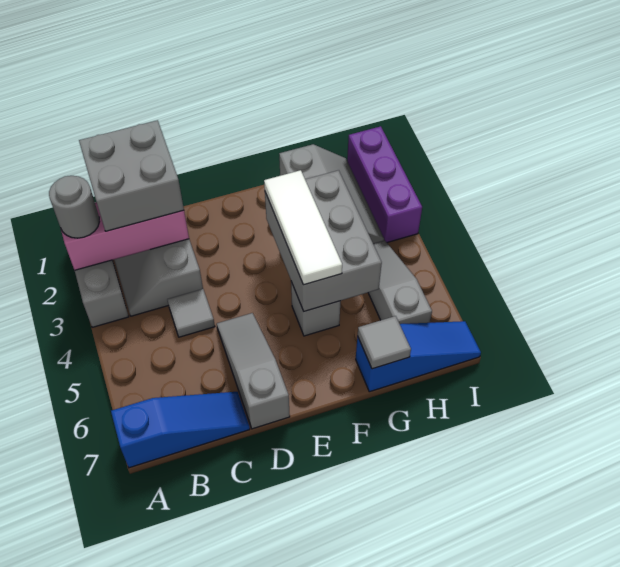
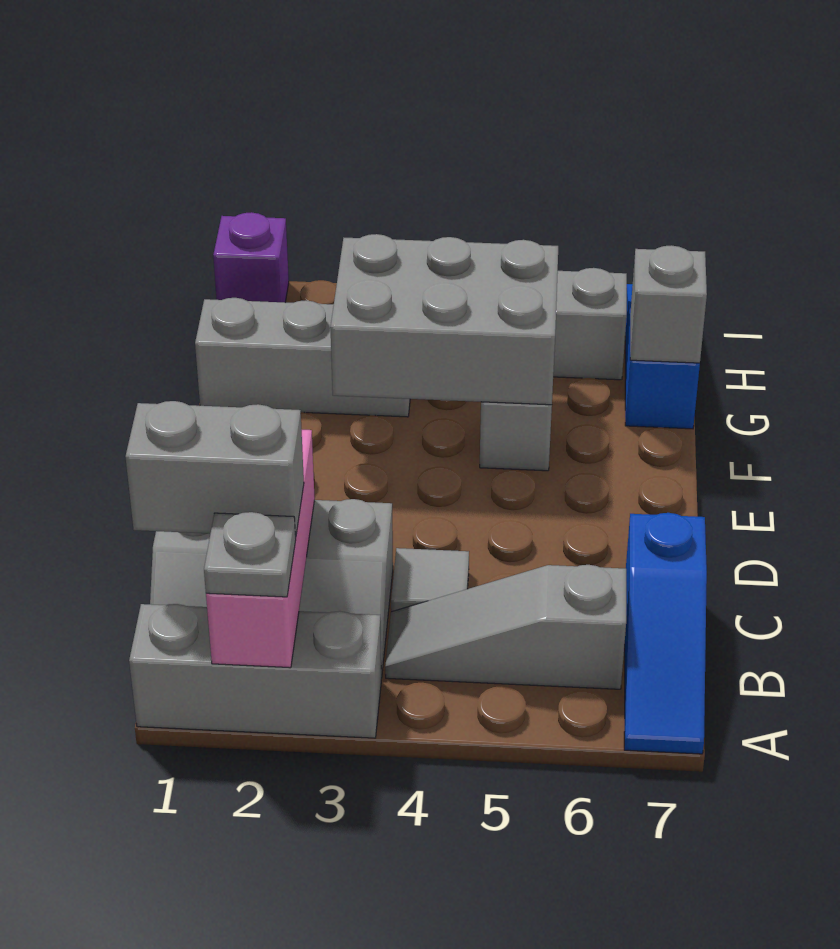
grey 1x1 round brick [49,176,100,238] -> grey 1x1 plate [204,512,296,597]
blue 1x3 slope [111,392,250,468] -> blue 1x3 slope turned to [624,513,707,754]
grey 2x2 brick [79,120,184,231] -> grey 1x2 brick [125,401,304,537]
grey 1x3 slope [217,313,290,429] -> grey 1x3 slope moved to [385,565,626,689]
white 1x3 tile [264,170,342,285] -> none
grey 1x1 tile [358,316,411,369] -> grey 1x1 brick [630,245,707,363]
purple 1x3 brick [347,126,422,243] -> purple 1x1 brick [213,212,289,302]

